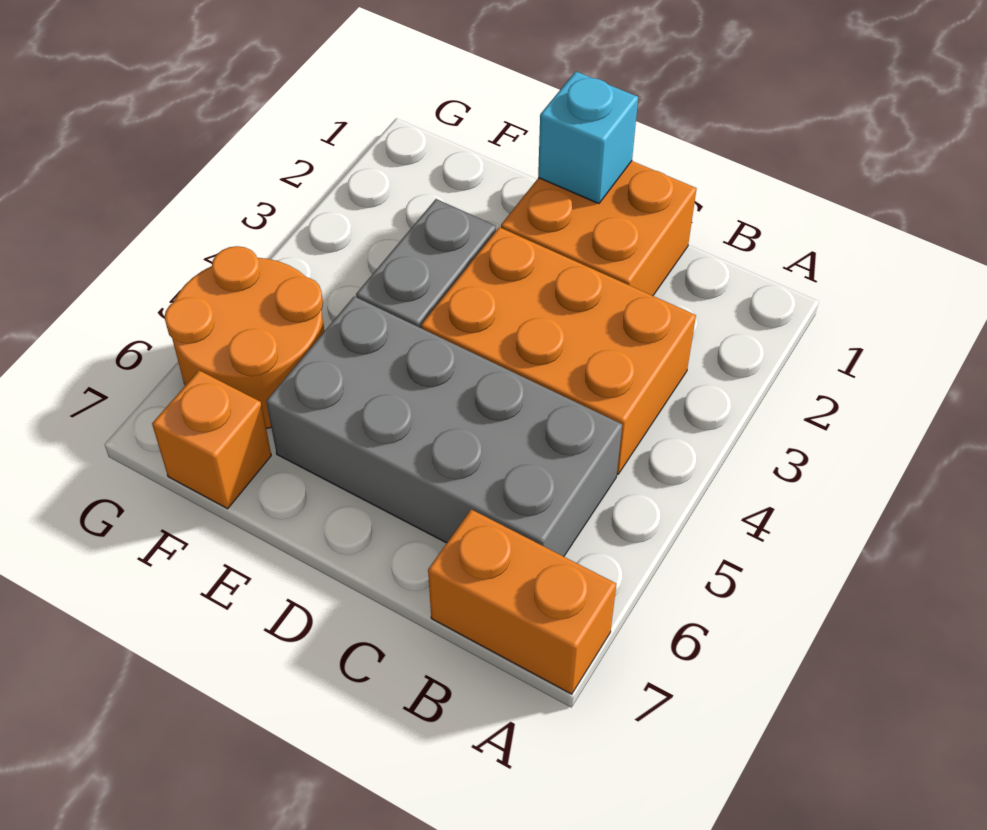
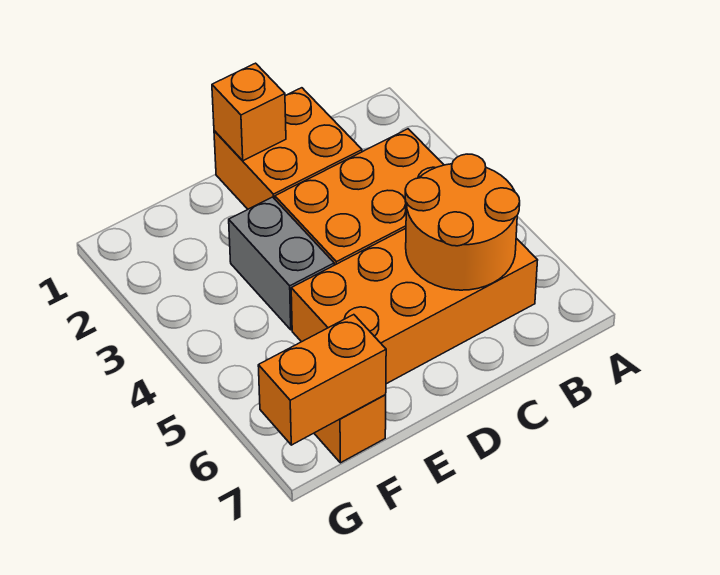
orange 1x2 brick [428,509,616,694] -> orange 1x2 brick moved to [258,315,386,445]
grey 2x4 brick [266,297,622,556] -> orange 2x4 brick [291,228,538,384]
cyan 1x1 brick [538,71,638,204] -> orange 1x1 brick [212,63,286,161]
orange 2x2 round brick [165,246,324,428] -> orange 2x2 round brick moved to [405,154,520,290]

